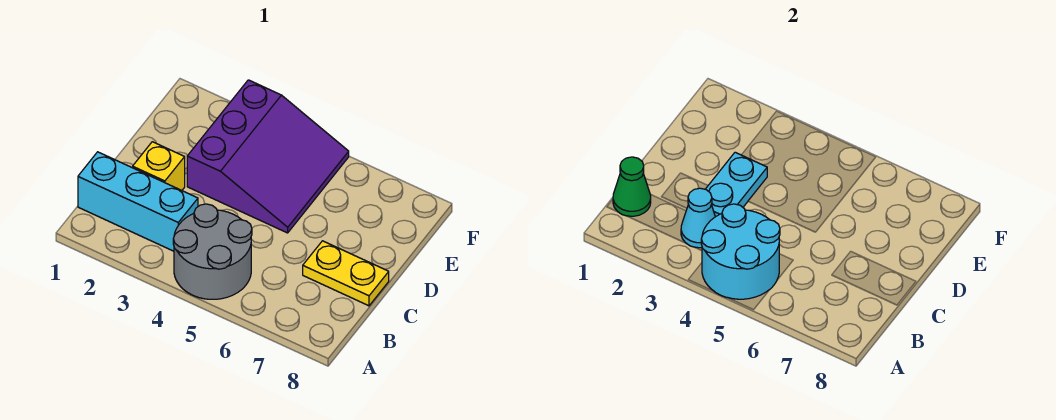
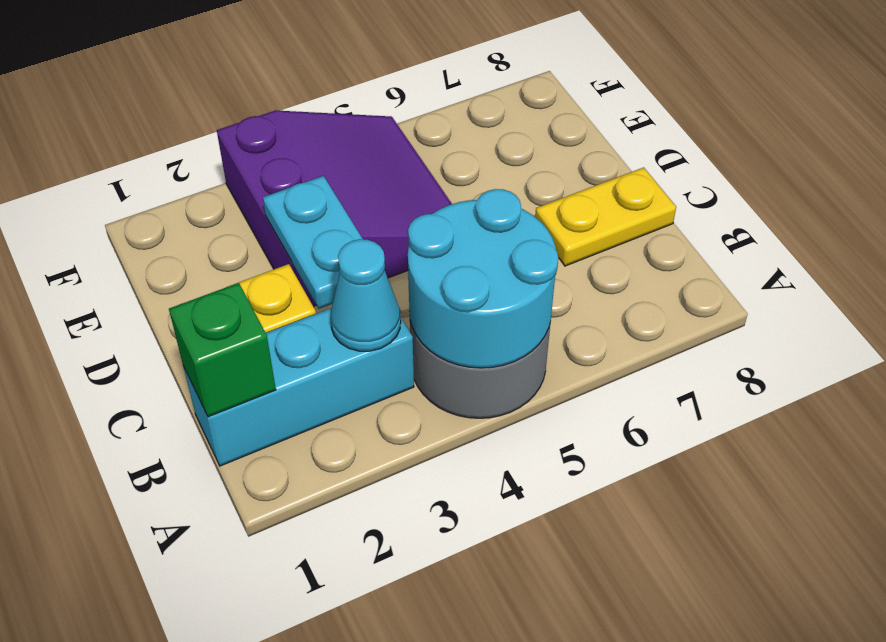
green 1x1 cone [613,157,651,216] -> green 1x1 brick [169,283,276,417]

